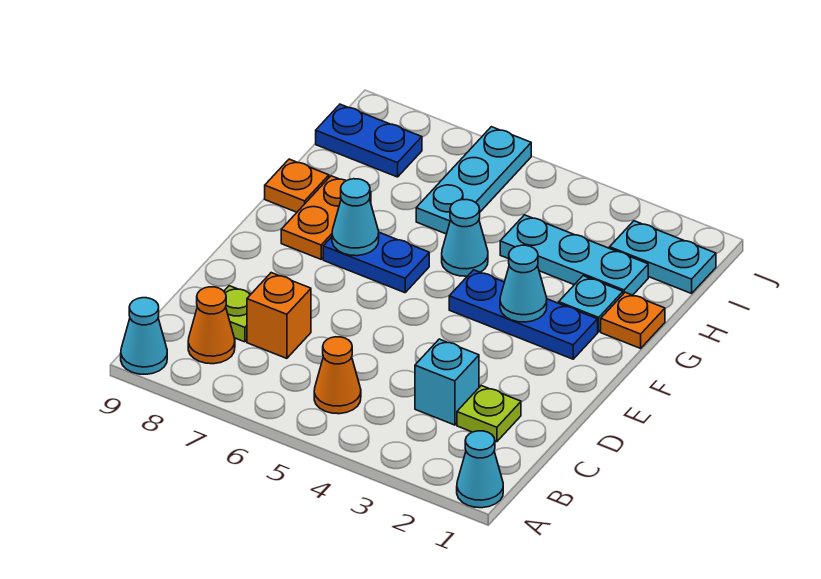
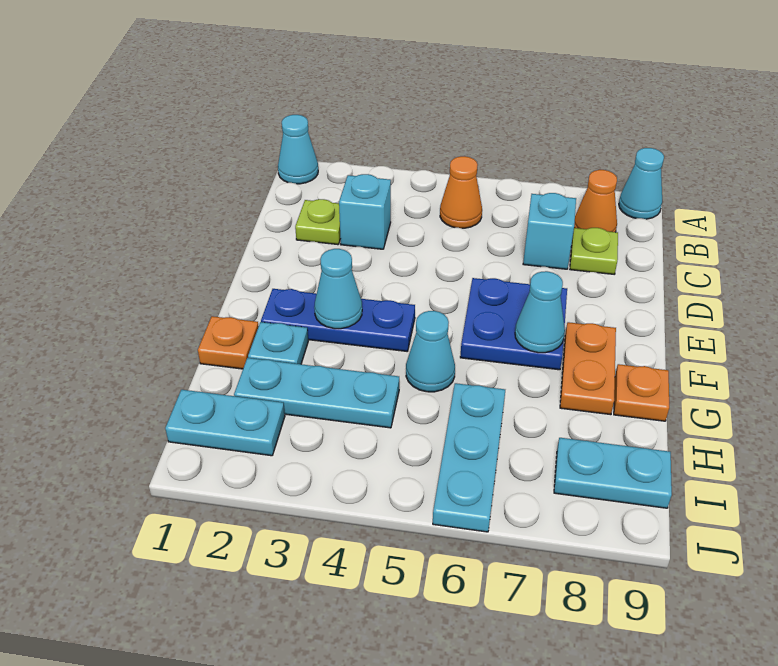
orange 1x1 brick [247,273,311,358] -> cyan 1x1 brick [523,193,576,269]
blue 1x2 plate [323,232,429,293] -> blue 2x2 plate [460,278,567,370]
blue 1x2 plate [316,104,422,177] -> cyan 1x2 plate [554,438,672,508]

